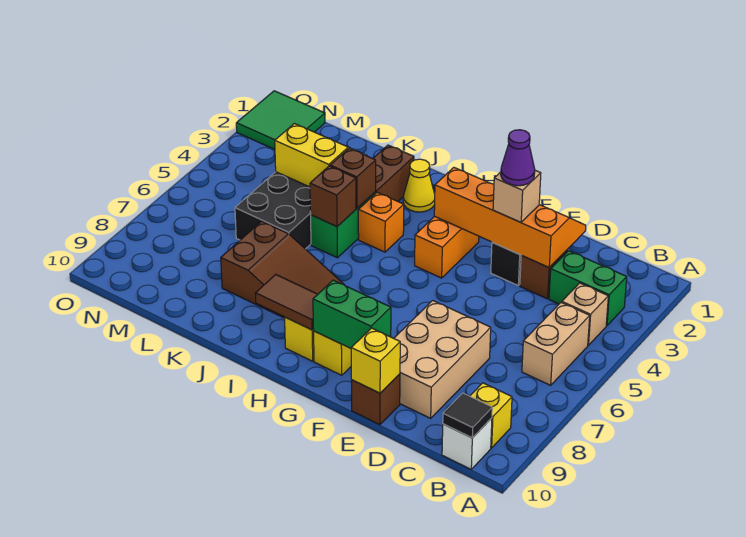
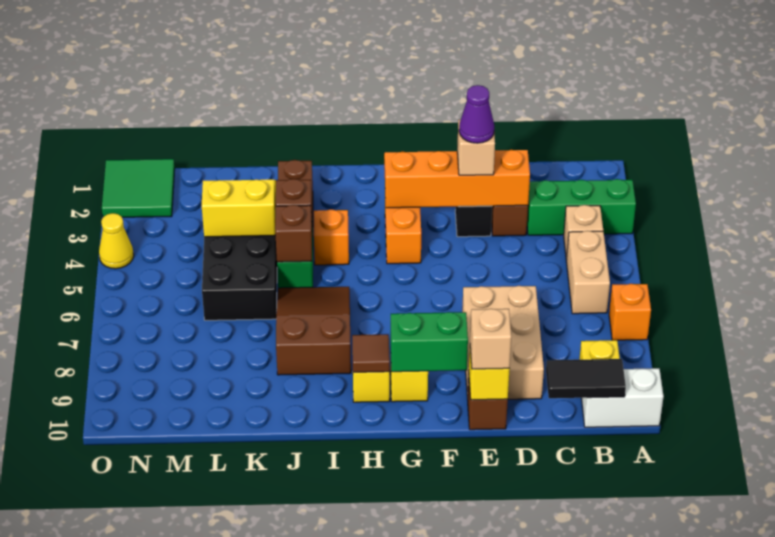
none -> orange 1x1 brick [609,284,651,340]
green 1x2 brick [549,251,627,326] -> green 1x3 brick [527,179,636,235]
white 1x1 brick [442,418,492,469] -> white 1x2 brick [582,368,664,427]
black 1x1 tile [443,393,492,438] -> black 1x2 tile [546,359,626,398]
none -> tan 1x1 brick [470,309,511,369]
brown 1x2 tile [256,274,318,330] -> brown 1x1 tile [352,334,390,372]
yellow 1x1 cone [403,159,435,212] -> yellow 1x1 cone moved to [99,213,134,269]
brown 2x3 slope [221,221,343,318] -> brown 2x3 slope turned to [276,287,351,375]

